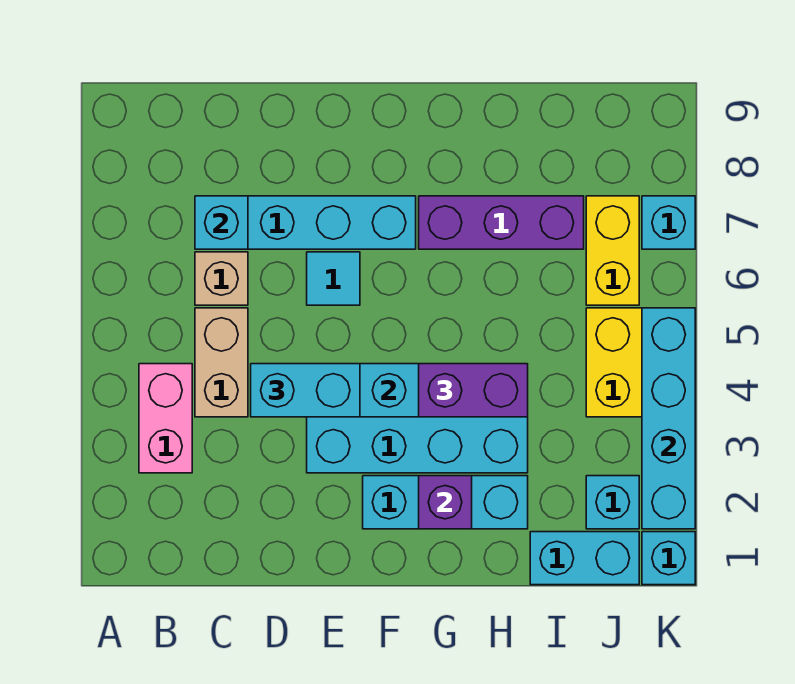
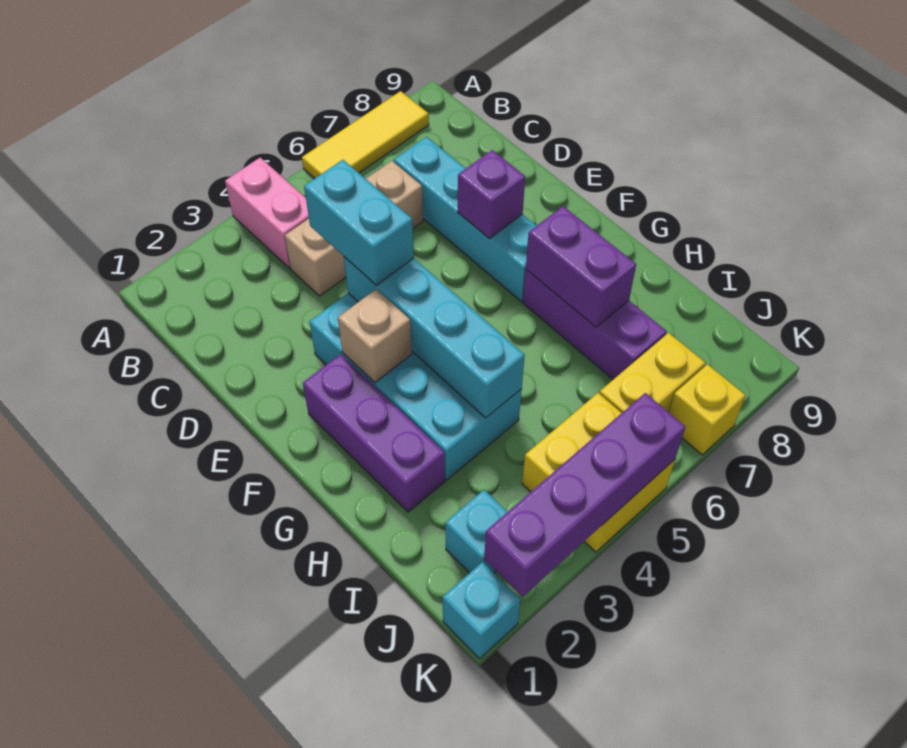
none -> yellow 1x3 tile [302,91,429,178]
pink 1x2 brick [139,364,192,473] -> pink 1x2 brick turned to [225,158,309,268]
cyan 1x1 brick [195,196,248,249] -> none
cyan 1x1 tile [307,252,360,305] -> none
cyan 1x3 brick [363,476,528,529] -> purple 1x3 brick [303,354,445,512]
none -> tan 1x1 brick [338,289,412,383]
purple 1x1 brick [419,476,472,529] -> purple 1x1 brick moved to [458,150,525,238]
purple 1x2 brick [419,364,528,417] -> purple 1x2 brick moved to [526,206,636,327]
cyan 1x2 brick [530,532,639,585] -> none
cyan 1x4 brick [642,308,695,529] -> purple 1x4 brick [484,393,685,597]
cyan 1x1 brick [642,196,695,249] -> yellow 1x1 brick [669,364,746,455]

